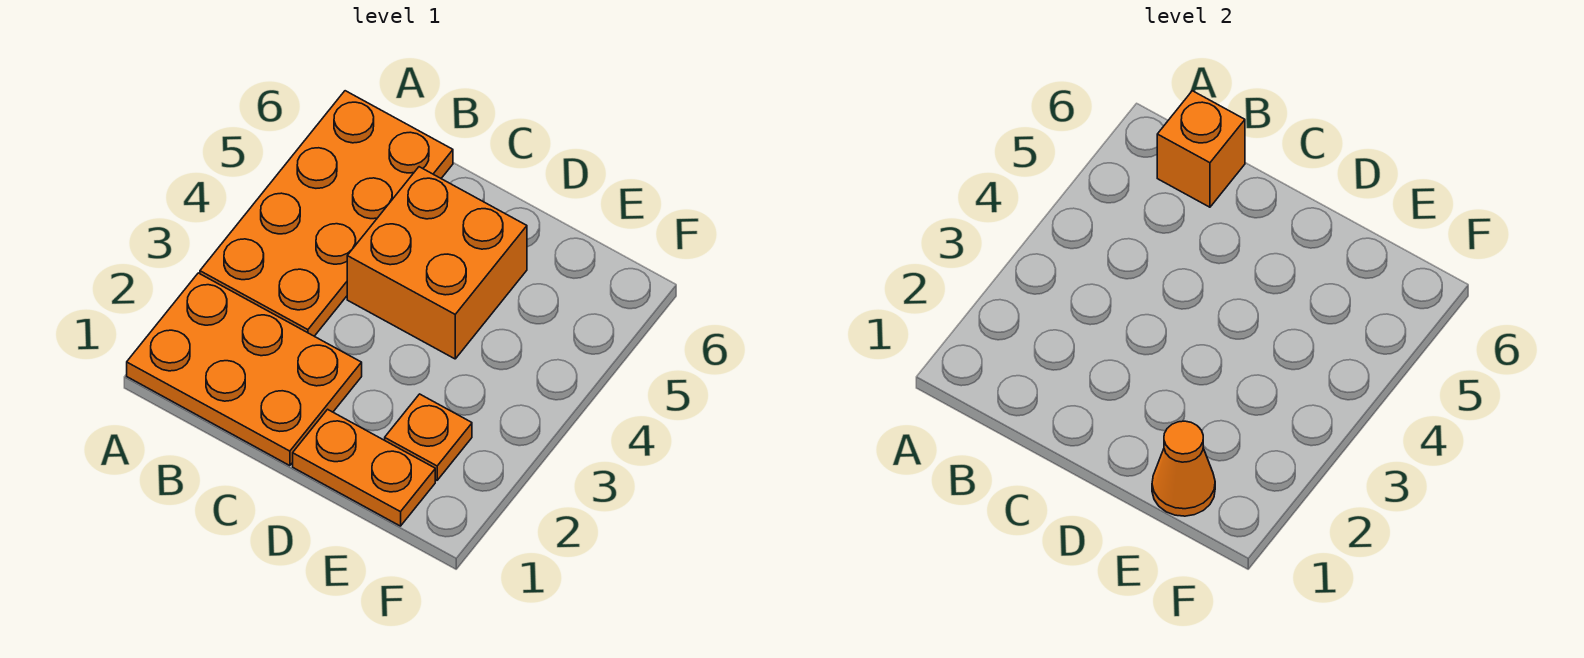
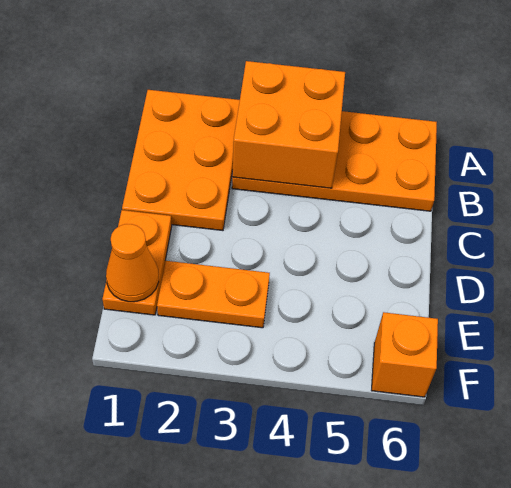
orange 1x1 brick [1157,91,1245,207] -> orange 1x1 brick moved to [372,312,438,397]
orange 2x2 brick [347,167,527,359] -> orange 2x2 brick moved to [232,61,345,188]
orange 1x1 plate [385,394,472,480] -> orange 1x2 plate [157,261,270,328]

